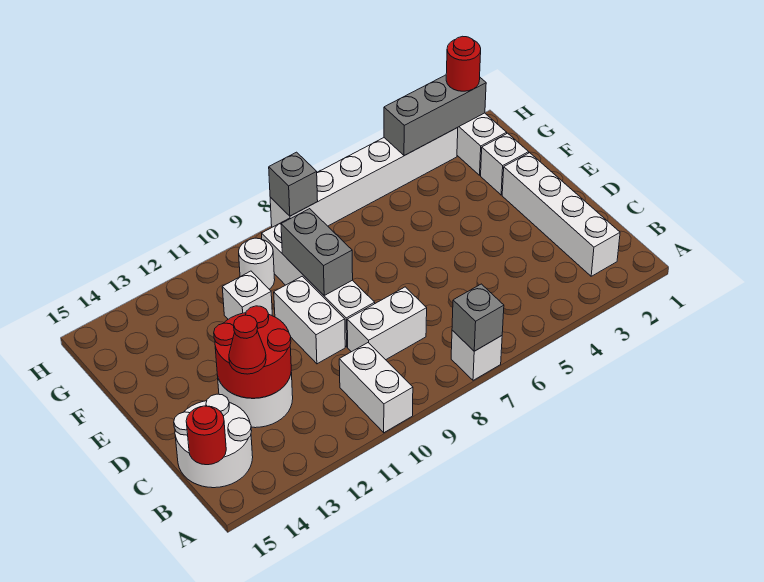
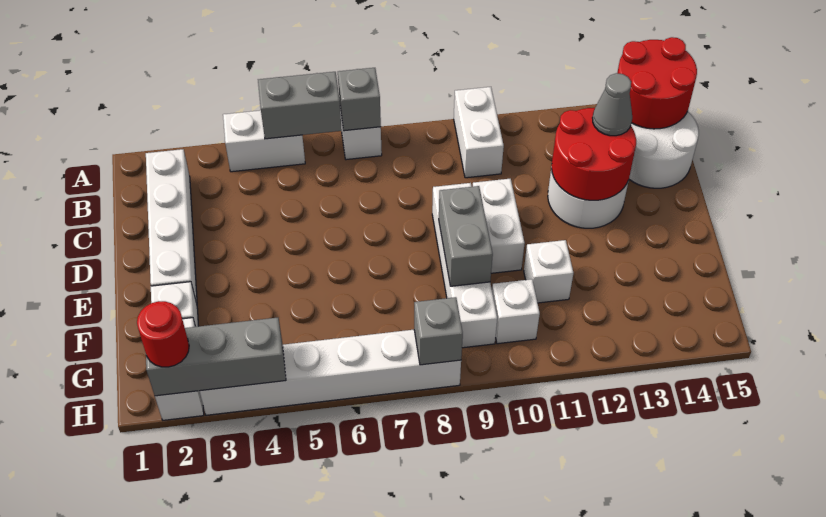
none -> grey 1x2 brick [258,72,342,139]
red 1x1 round brick [186,406,226,465] -> red 2x2 round brick [617,37,697,129]
white 1x2 brick [347,287,427,360] -> white 1x2 brick moved to [223,110,305,172]
red 1x1 cone [229,315,266,374] -> grey 1x1 cone [593,73,632,136]
white 1x1 round brick [239,238,275,289] -> white 1x1 brick [492,279,540,344]

